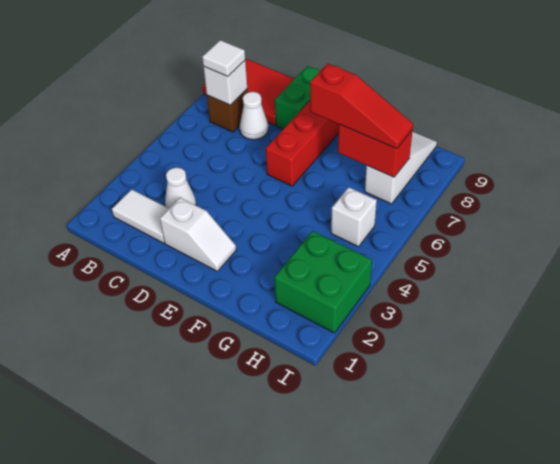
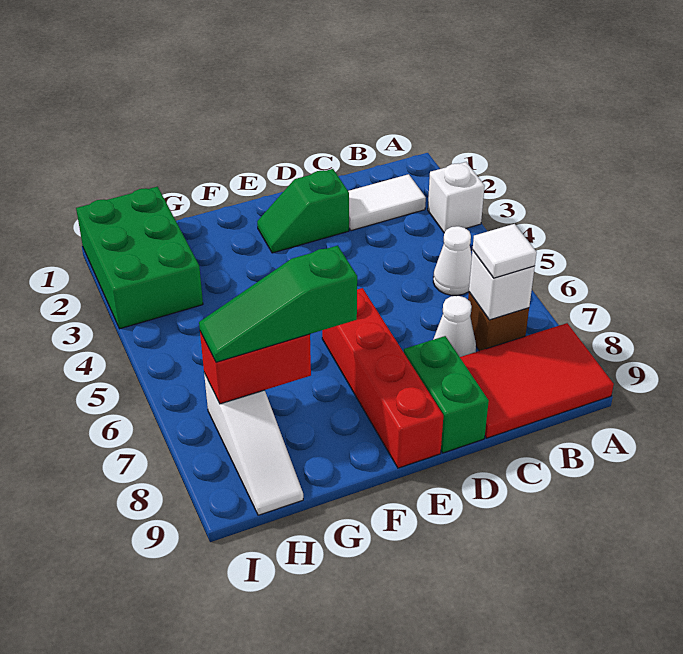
white 1x1 cone [165,168,196,208] -> white 1x1 cone moved to [433,226,472,295]
white 1x2 slope [160,198,236,271] -> green 1x2 slope [257,169,349,253]
red 1x3 slope [310,64,413,149] -> green 1x3 slope [199,246,357,362]
green 2x2 brick [274,231,372,333] -> green 2x3 brick [76,187,203,329]
white 1x1 brick [331,187,377,247] -> white 1x1 brick moved to [428,162,485,233]

